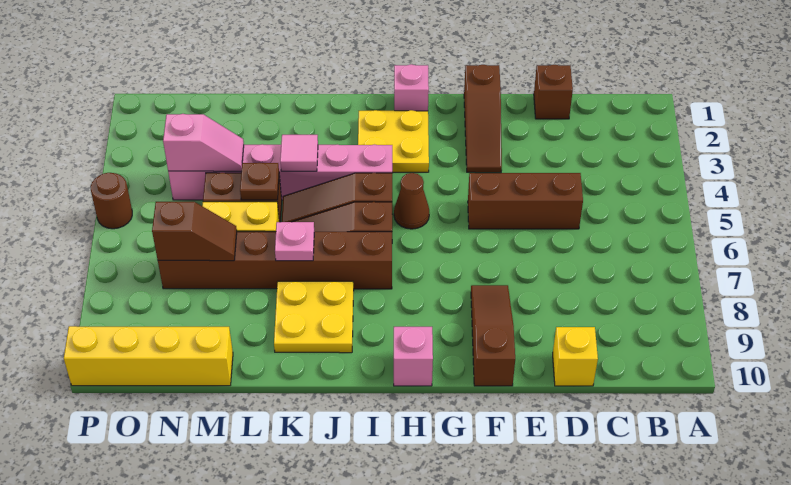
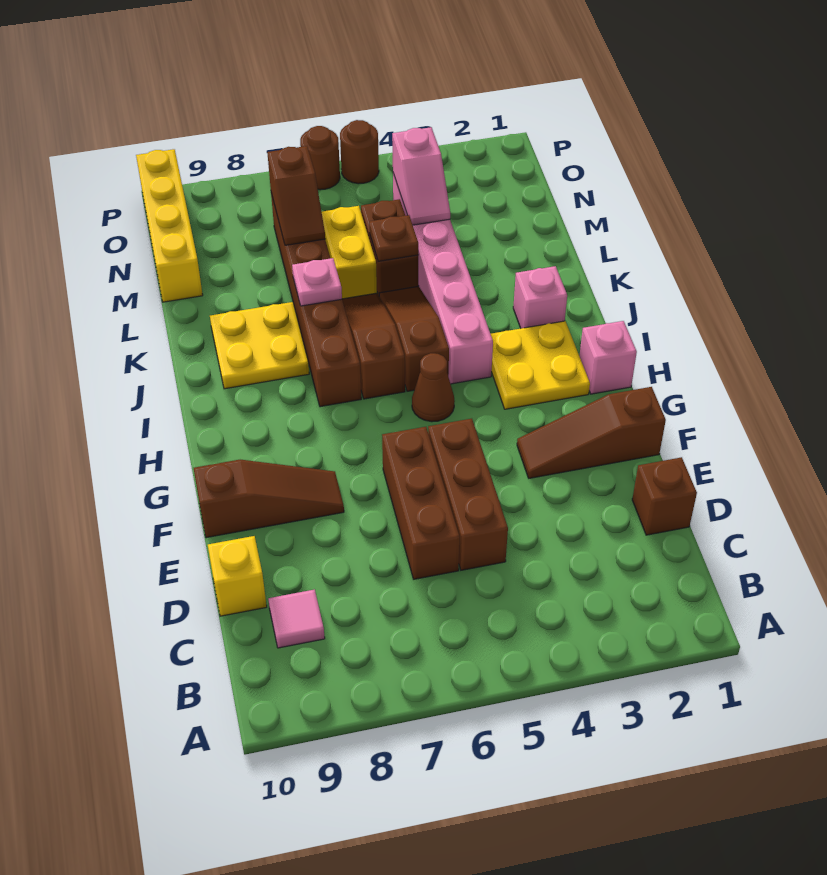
none -> brown 1x3 brick [382,427,460,579]
pink 1x1 brick [394,327,433,386] -> pink 1x1 brick moved to [513,266,567,328]
pink 1x1 tile [280,135,318,171] -> pink 1x1 tile moved to [268,589,325,648]
none -> brown 1x1 round brick [300,126,340,190]

